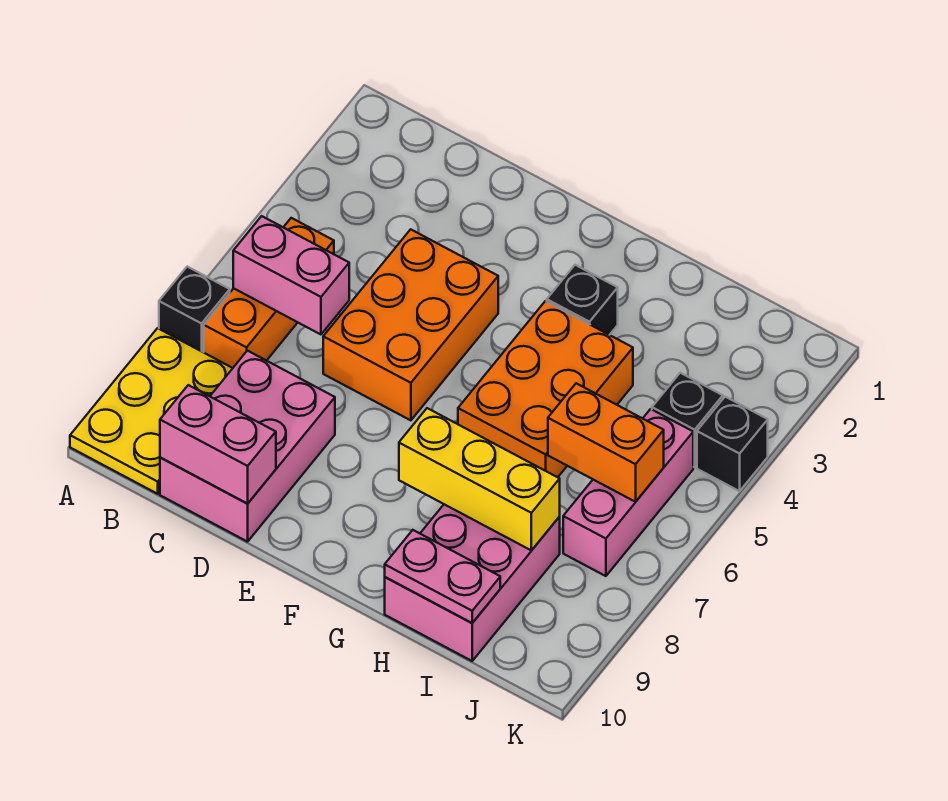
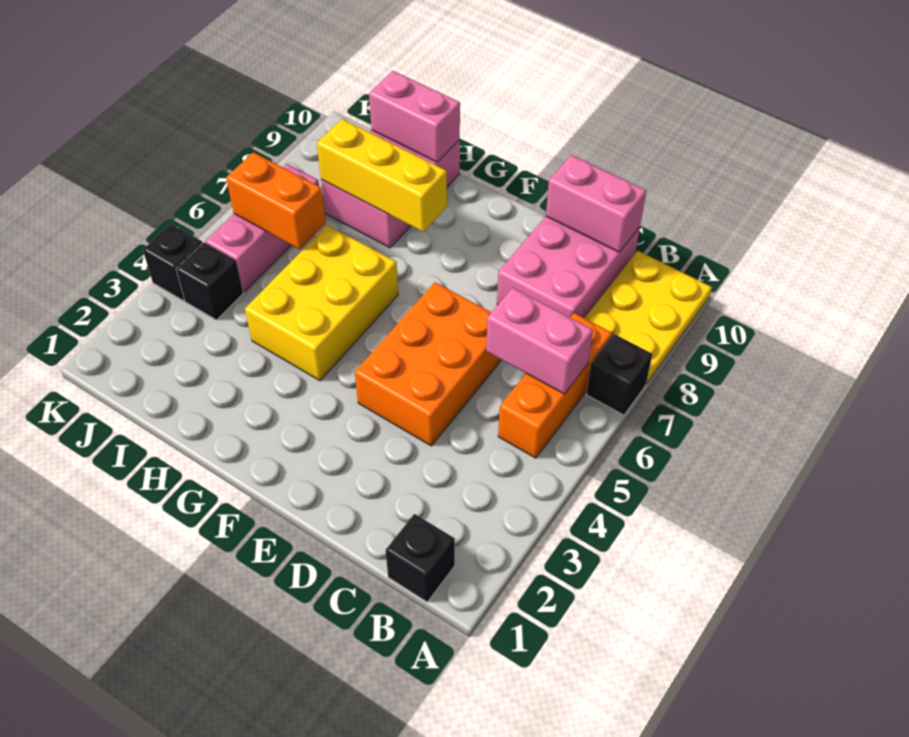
black 1x1 brick [547,265,618,335] -> black 1x1 brick moved to [386,514,455,602]
orange 2x3 brick [458,301,633,477] -> yellow 2x3 brick [245,225,398,381]
pink 1x2 plate [385,530,500,623] -> pink 1x2 brick [369,71,460,162]

